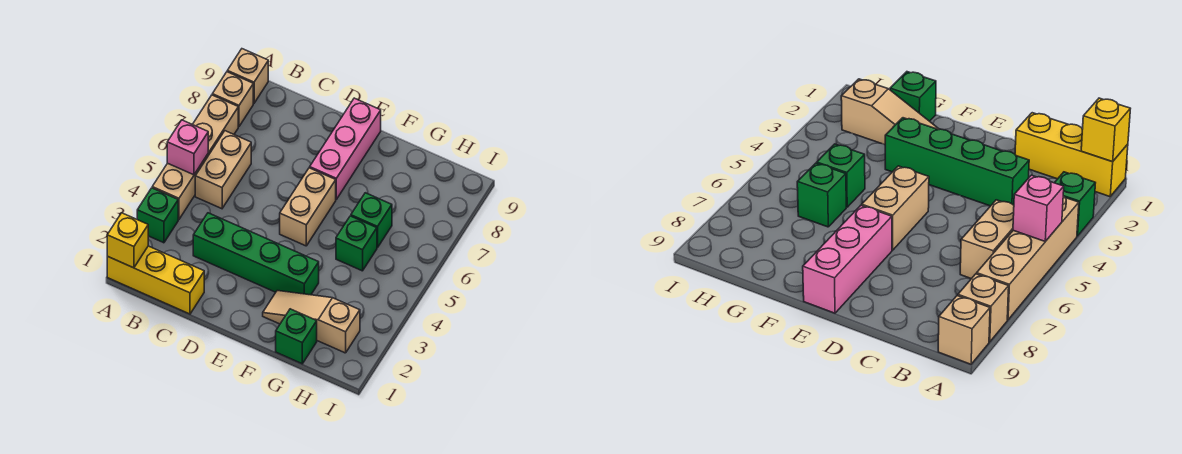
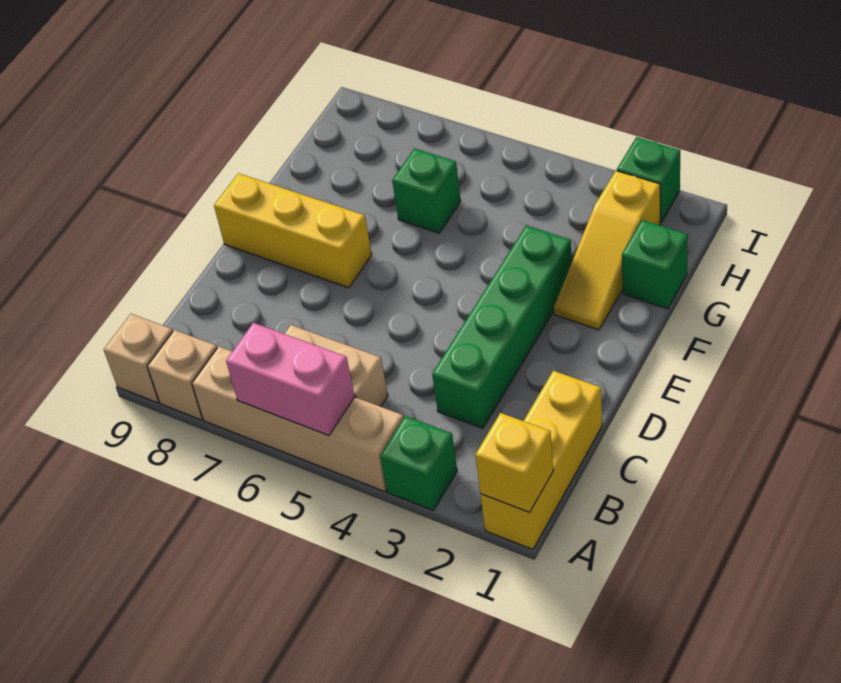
pink 1x1 brick [167,120,208,175] -> pink 1x2 brick [226,323,355,435]
tan 1x2 brick [280,168,336,246] -> none
pink 1x3 brick [310,98,381,199] -> yellow 1x3 brick [214,173,372,288]
tan 1x3 slope [263,291,360,353] -> yellow 1x3 slope [554,171,660,330]
green 1x1 brick [336,216,377,271] -> green 1x1 brick moved to [617,137,681,223]

